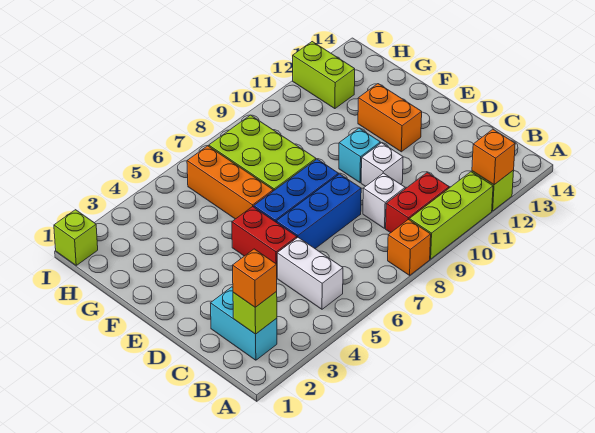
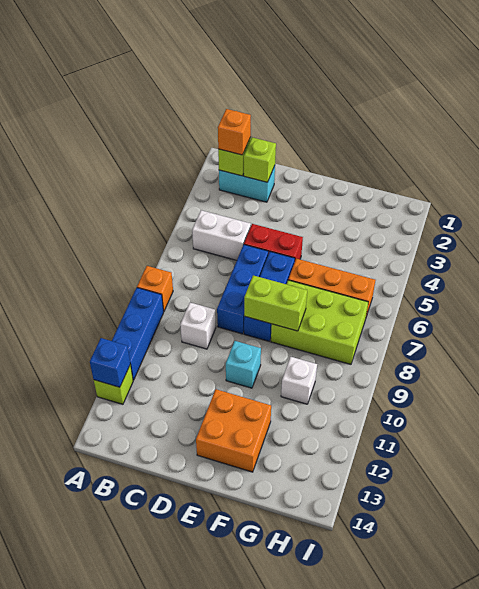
lime 1x3 brick [409,172,493,259] -> blue 1x3 brick [112,288,164,380]
orange 1x1 brick [472,129,515,185] -> blue 1x1 brick [90,338,130,387]
red 1x2 brick [386,173,449,233] -> none
white 1x1 brick [361,143,403,186] -> white 1x1 brick moved to [281,357,317,404]
orange 1x2 brick [358,84,422,152] -> orange 2x2 brick [196,389,271,472]
lime 1x2 brick [293,42,355,109] -> lime 1x2 brick moved to [244,275,307,331]
lime 1x1 brick [54,210,98,265] -> lime 1x1 brick moved to [244,137,276,182]

